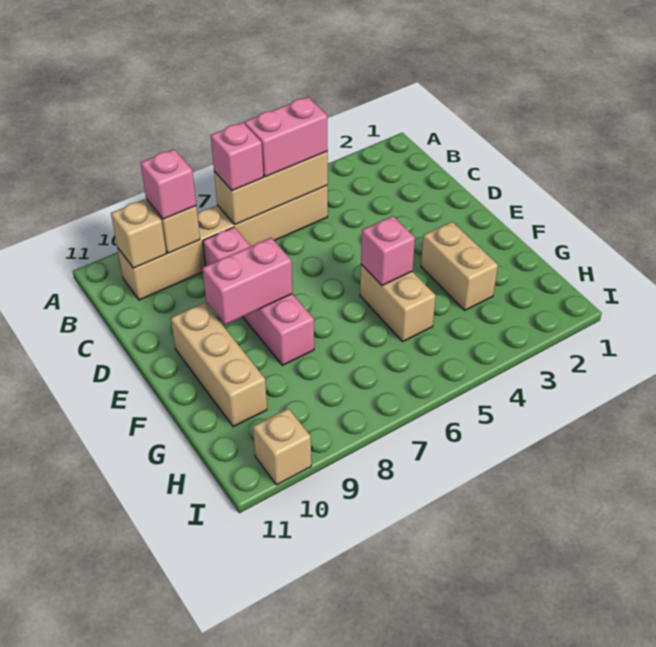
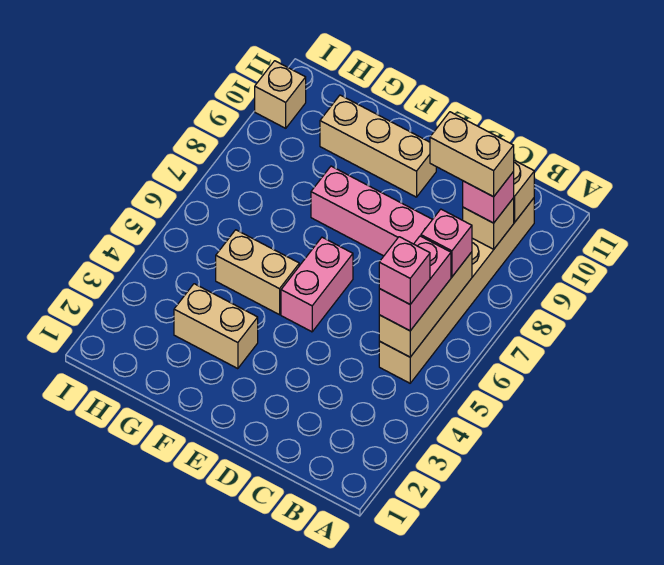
none -> tan 1x2 brick [430,112,514,197]
pink 1x2 brick [202,238,292,325] -> pink 1x2 brick moved to [281,237,353,332]
pink 1x1 brick [361,216,415,286] -> pink 1x1 brick moved to [379,237,430,304]

